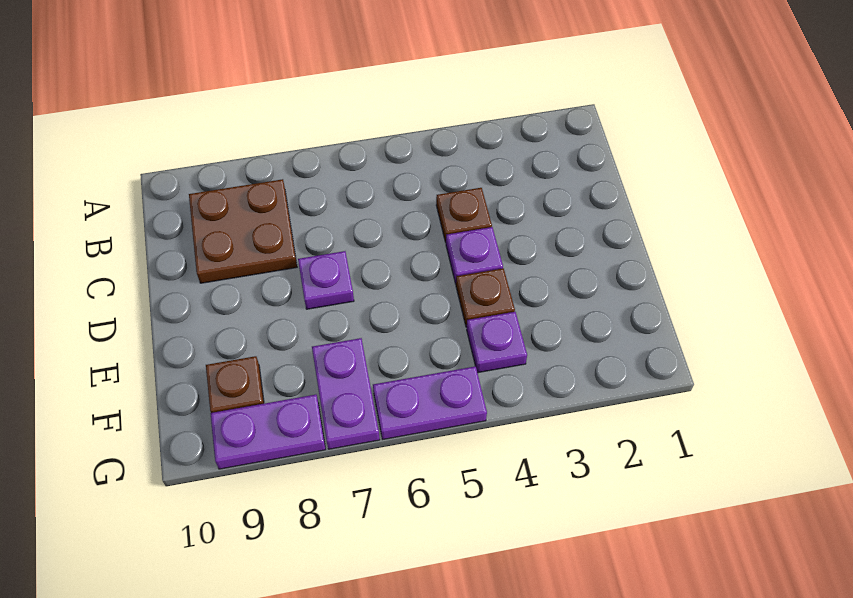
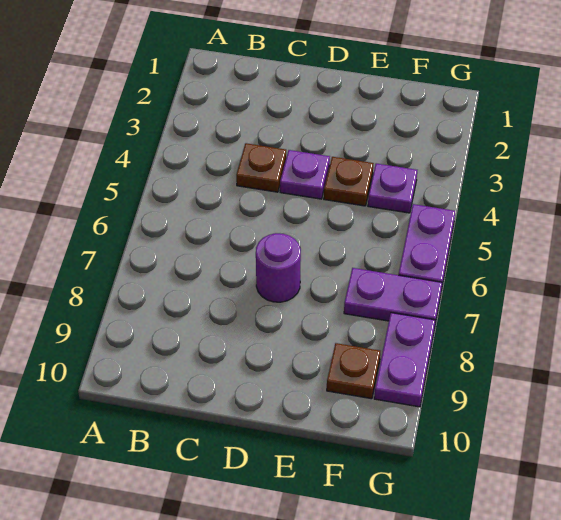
brown 2x2 plate [189,179,297,283] -> none
purple 1x1 plate [298,251,354,309] -> purple 1x1 round brick [256,233,301,302]

